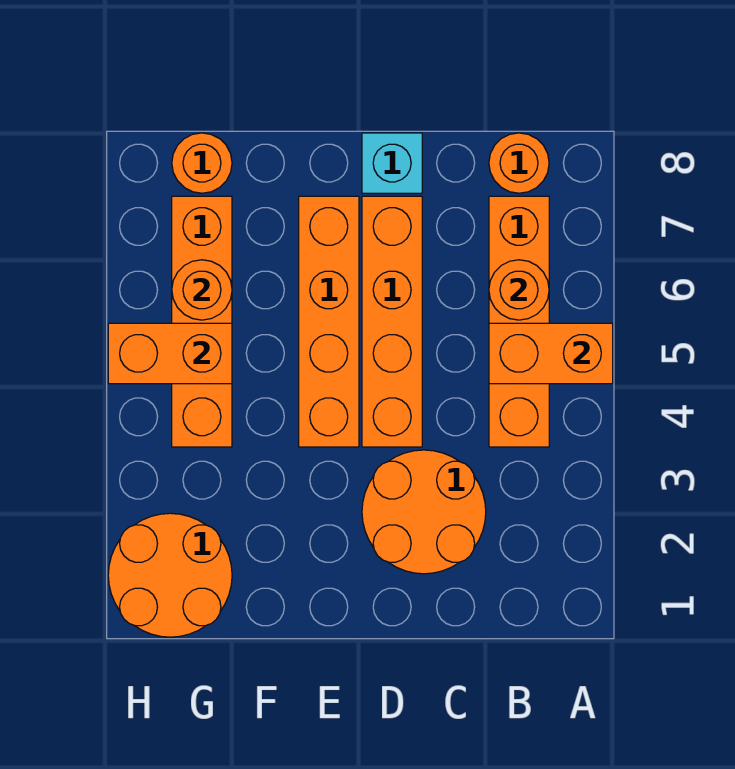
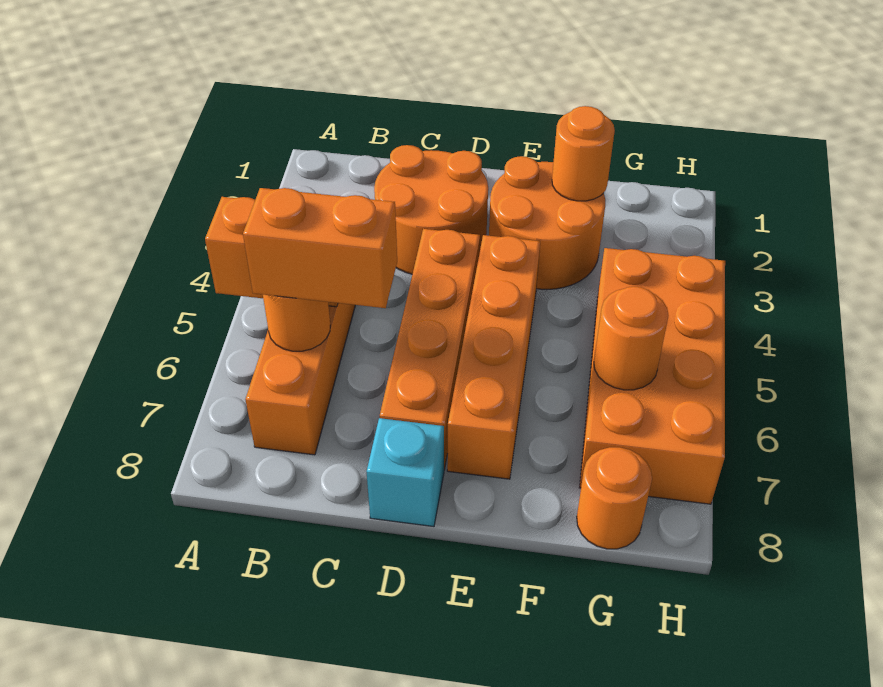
orange 1x1 round brick [489,133,549,193] -> orange 1x1 round brick moved to [552,106,615,201]
orange 2x2 round brick [108,513,232,637] -> orange 2x2 round brick moved to [489,156,605,290]
orange 1x4 brick [172,196,232,447] -> orange 2x4 brick [579,248,725,504]
orange 1x2 brick [108,323,232,384] -> orange 1x2 brick moved to [243,188,397,308]

